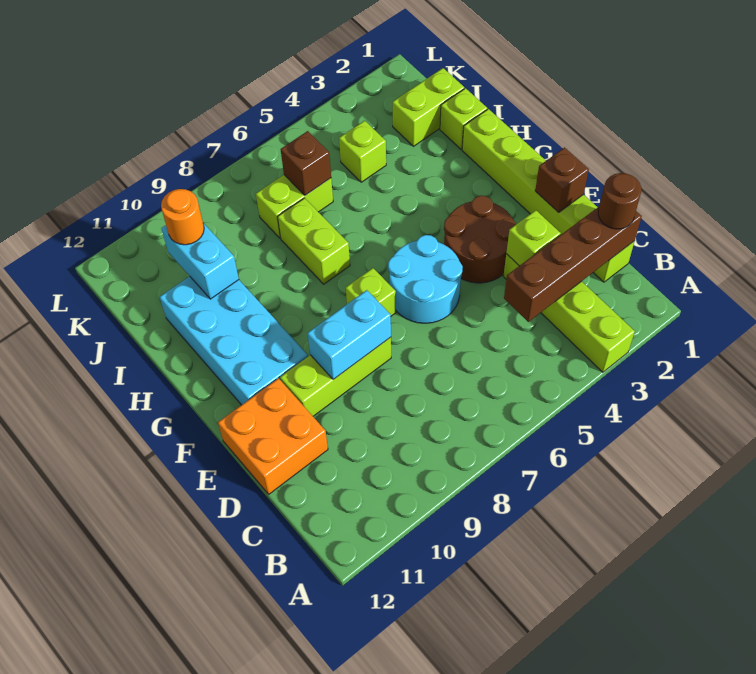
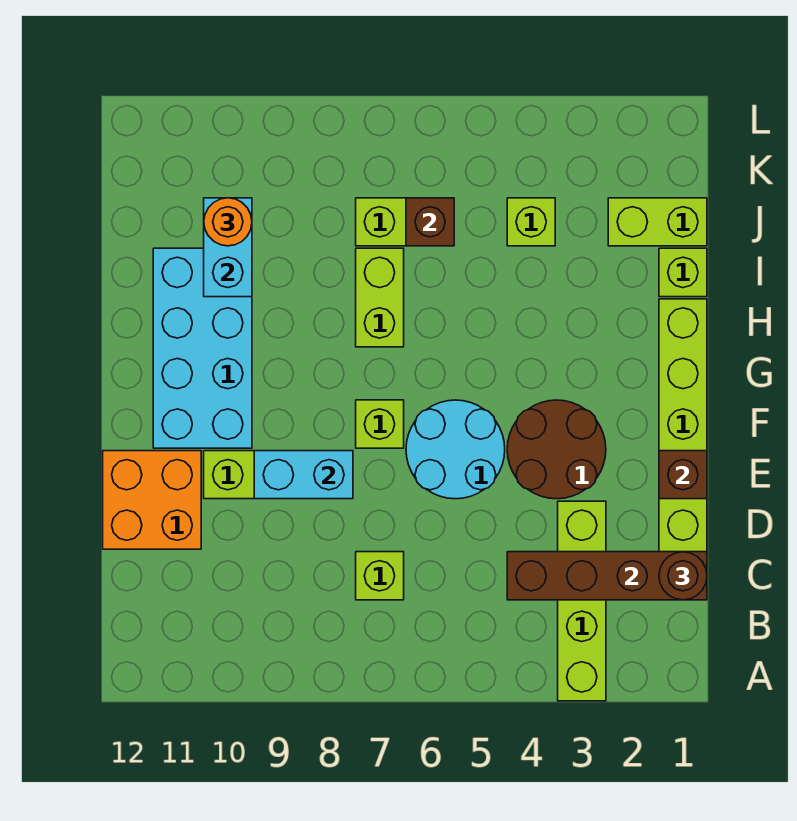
lime 1x1 brick [506,210,561,266] -> lime 1x1 brick moved to [356,552,404,600]

